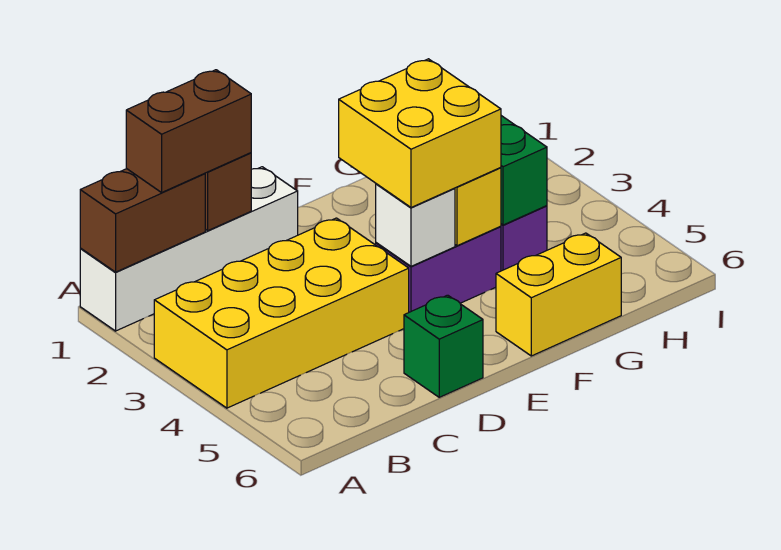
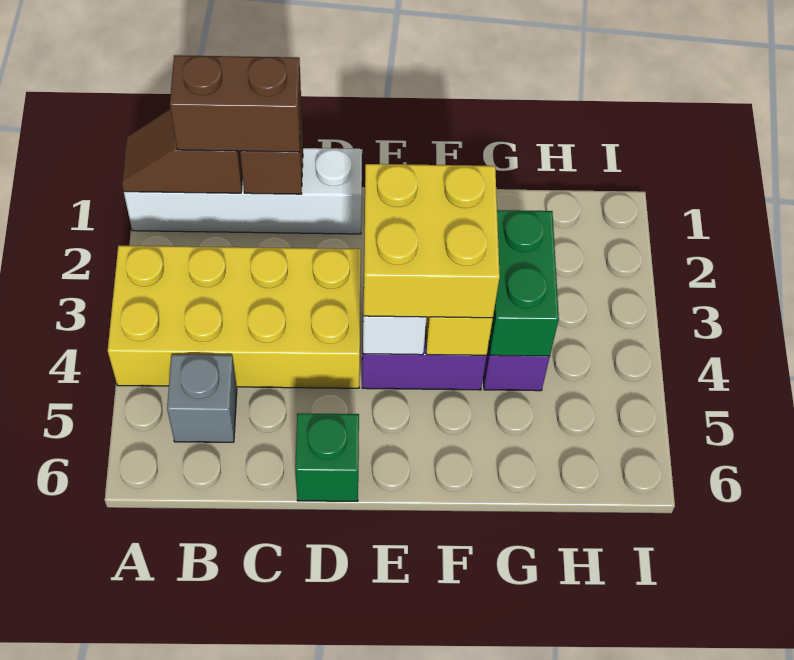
brown 1x2 brick [80,169,205,272] -> brown 1x2 slope [122,109,242,193]
none -> grey 1x1 brick [167,355,237,442]
yellow 1x2 brick [496,233,621,356] -> none

